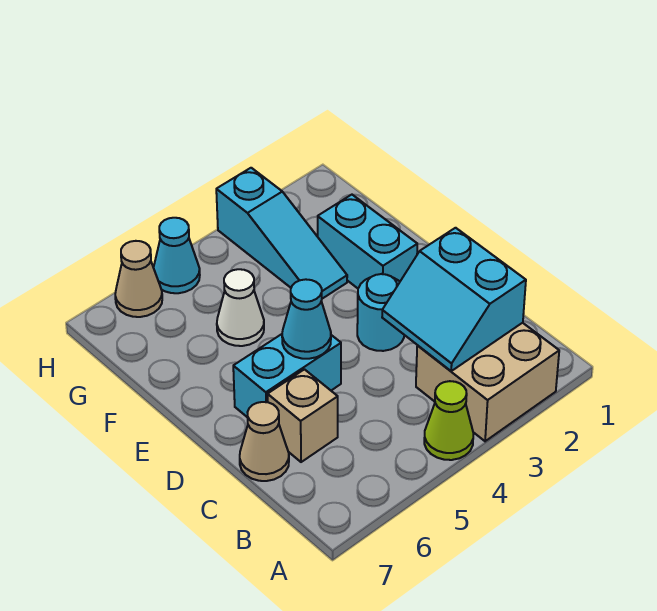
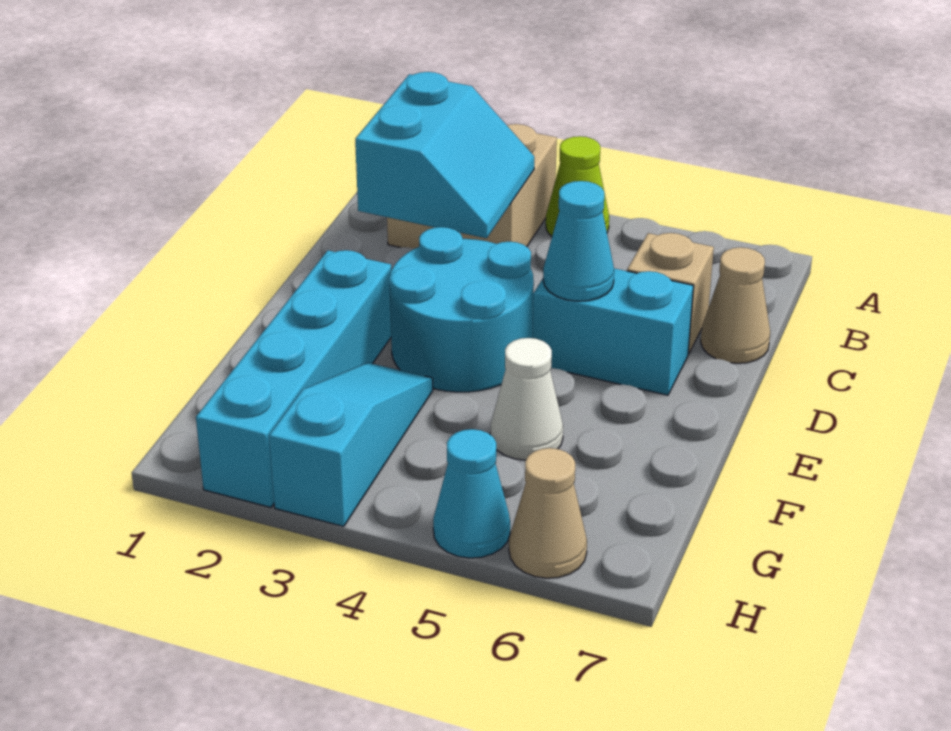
cyan 1x1 round brick [357,274,404,351] -> cyan 2x2 round brick [390,227,534,392]
cyan 1x2 brick [318,195,417,288] -> cyan 1x4 brick [196,250,391,507]

